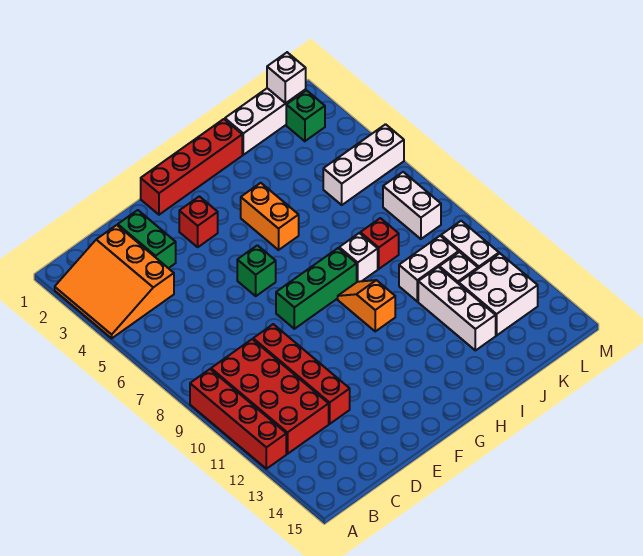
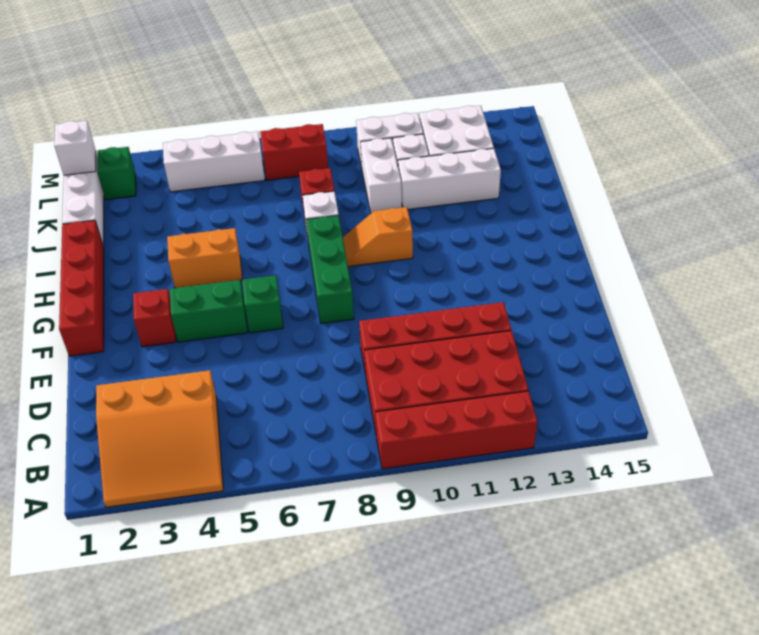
green 1x2 brick [118,210,176,268] -> green 1x2 brick moved to [170,280,248,342]
white 1x3 brick [323,124,404,205] -> white 1x3 brick turned to [163,132,265,192]
white 1x2 brick [383,172,441,239] -> red 1x2 brick [260,124,328,180]

